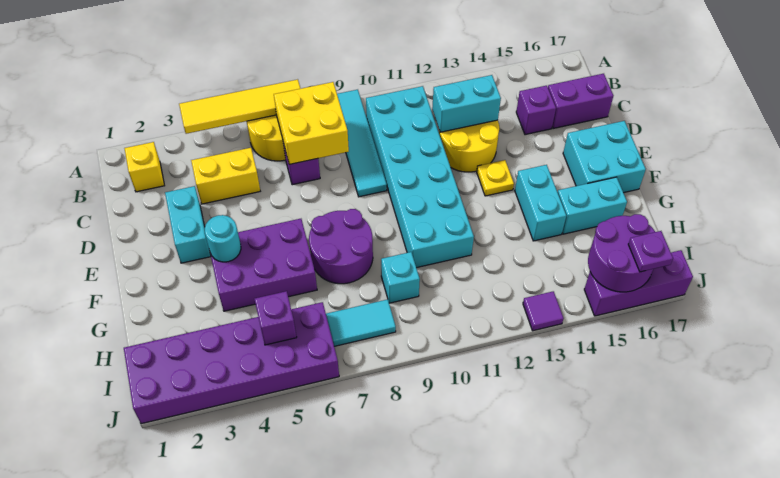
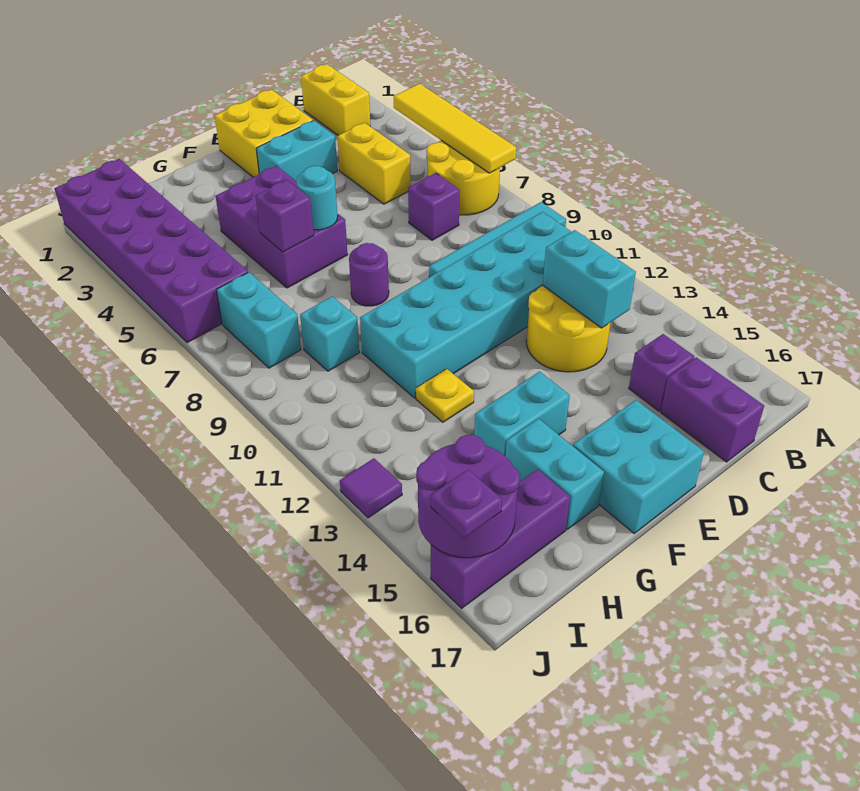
yellow 1x1 brick [124,142,165,192] -> yellow 1x2 brick [301,64,370,135]
yellow 2x2 brick [274,82,349,165] -> yellow 2x2 brick moved to [215,90,313,177]
yellow 1x1 plate [477,160,514,196] -> yellow 1x1 plate moved to [416,369,474,422]
cyan 1x1 round brick [205,215,241,262] -> cyan 1x1 round brick moved to [296,166,338,230]
purple 2x2 round brick [309,209,373,284] -> purple 1x1 round brick [349,243,389,306]
purple 1x1 brick [255,291,297,345] -> purple 1x1 brick moved to [256,180,314,252]
cyan 1x2 tile [326,299,396,346] -> cyan 1x2 brick [217,272,301,368]
purple 1x3 brick [584,250,693,316] -> purple 1x3 brick turned to [431,469,570,608]

